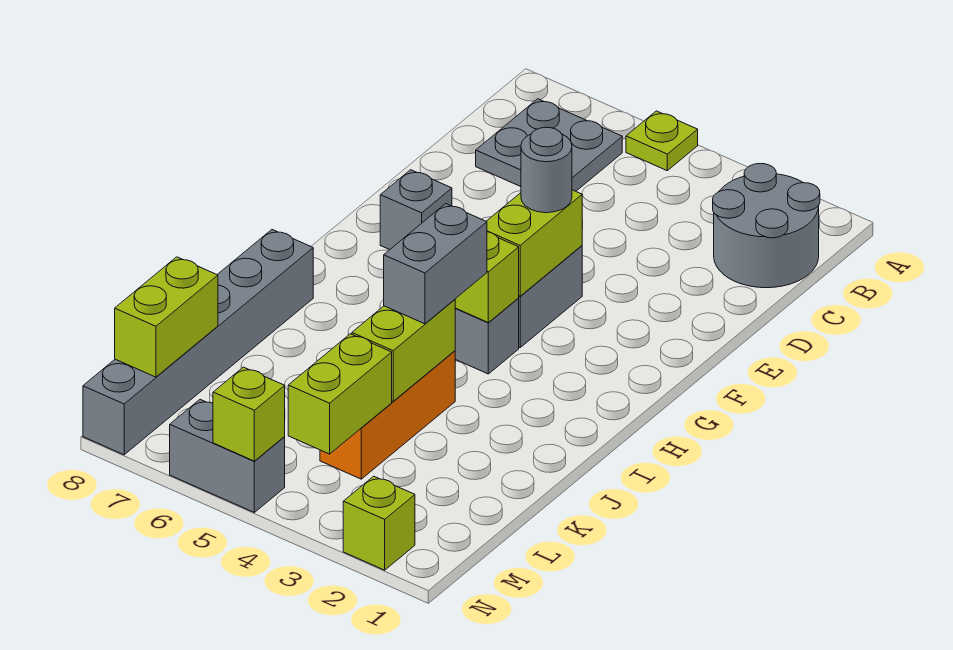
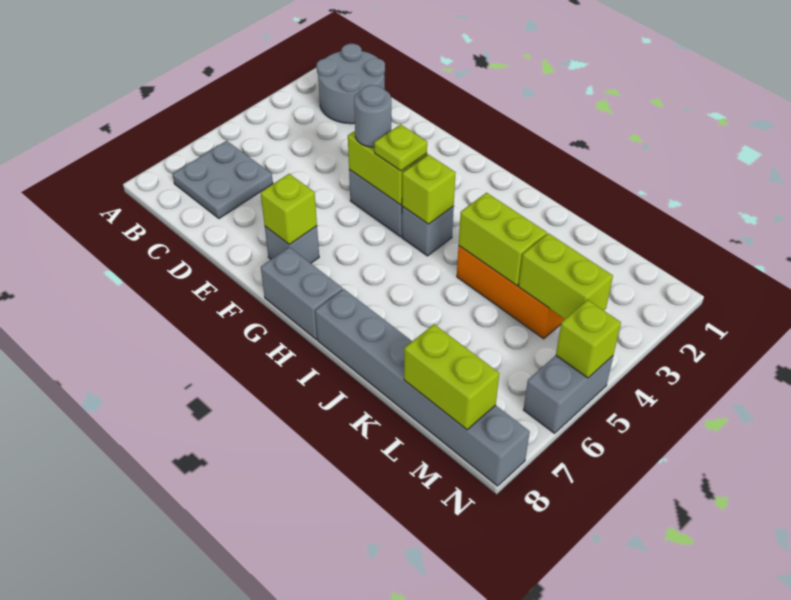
lime 1x1 plate [626,111,698,171] -> lime 1x1 plate moved to [374,124,427,171]
grey 1x2 brick [384,204,487,324] -> grey 1x2 brick moved to [261,247,343,339]
lime 1x1 brick [343,476,415,570] -> lime 1x1 brick moved to [261,174,317,245]

